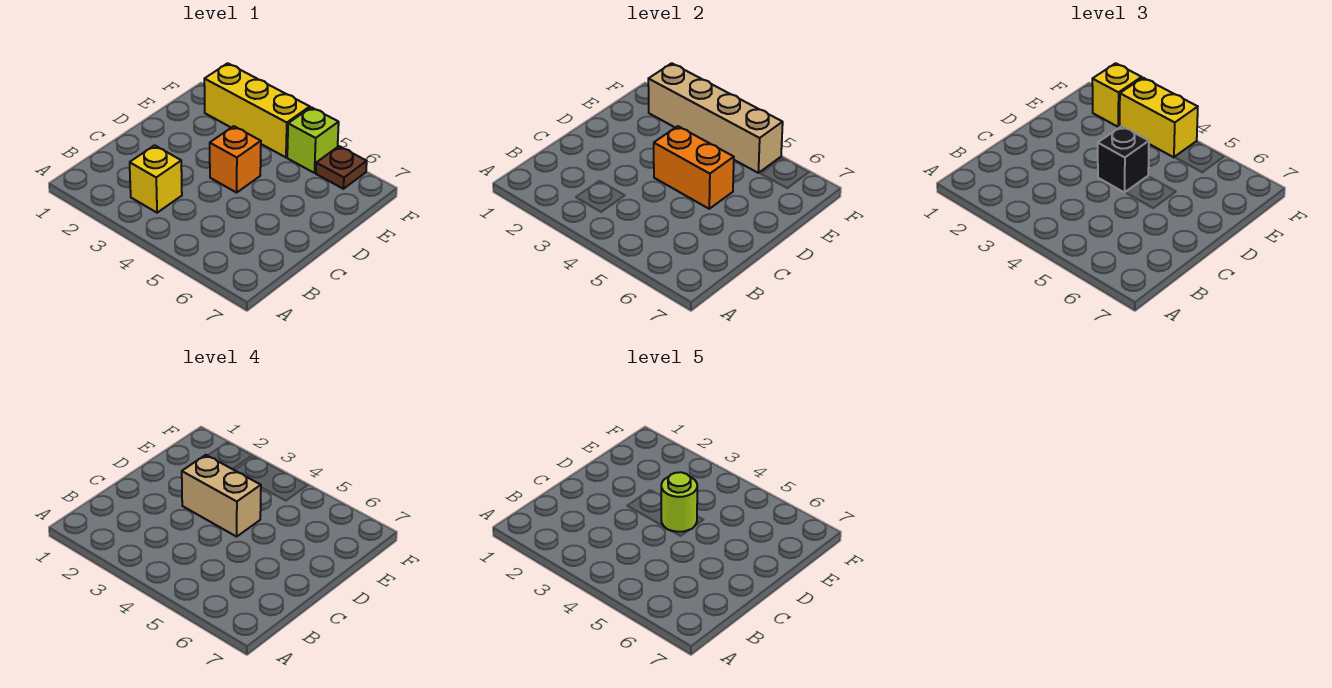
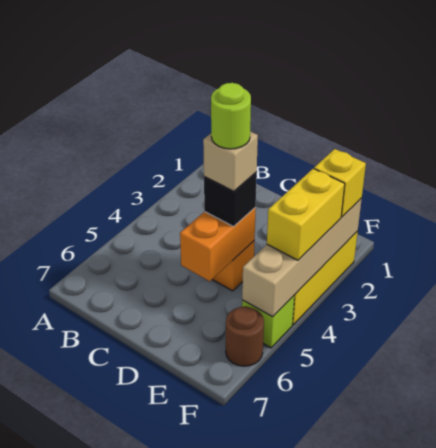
yellow 1x1 brick [130,145,182,213] -> none
tan 1x2 brick [182,455,261,537] -> tan 1x1 brick [203,131,258,191]
brown 1x1 plate [316,146,367,189] -> brown 1x1 round brick [226,306,264,366]

